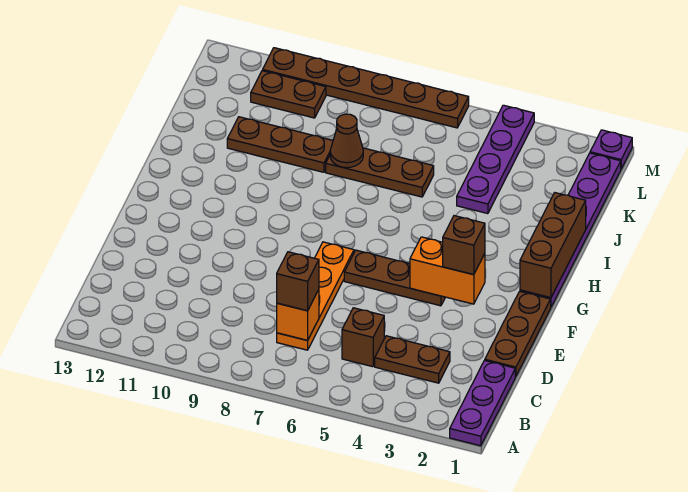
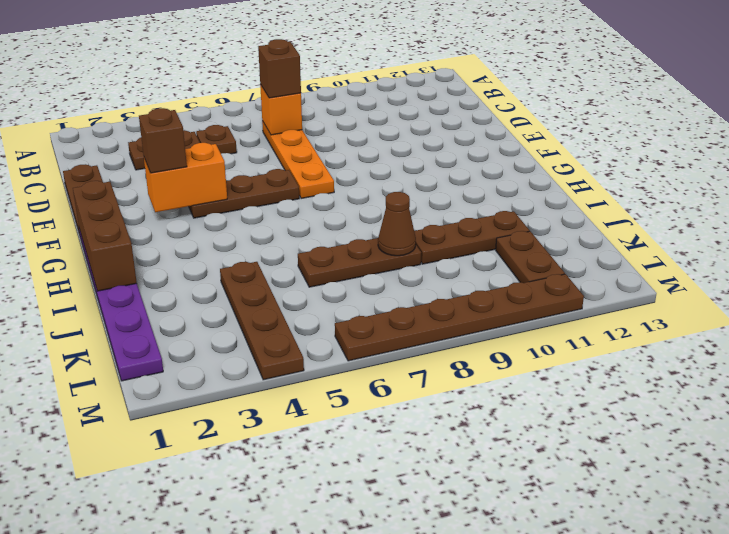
purple 1x3 plate [450,360,515,446] -> none
brown 1x1 brick [342,308,384,367] -> brown 1x1 plate [196,125,237,154]
purple 1x4 plate [457,105,534,214] -> brown 1x4 plate [220,262,304,380]
brown 1x2 plate [251,71,326,118] -> brown 1x2 plate turned to [496,231,565,283]
purple 1x1 plate [590,130,632,169] -> none

